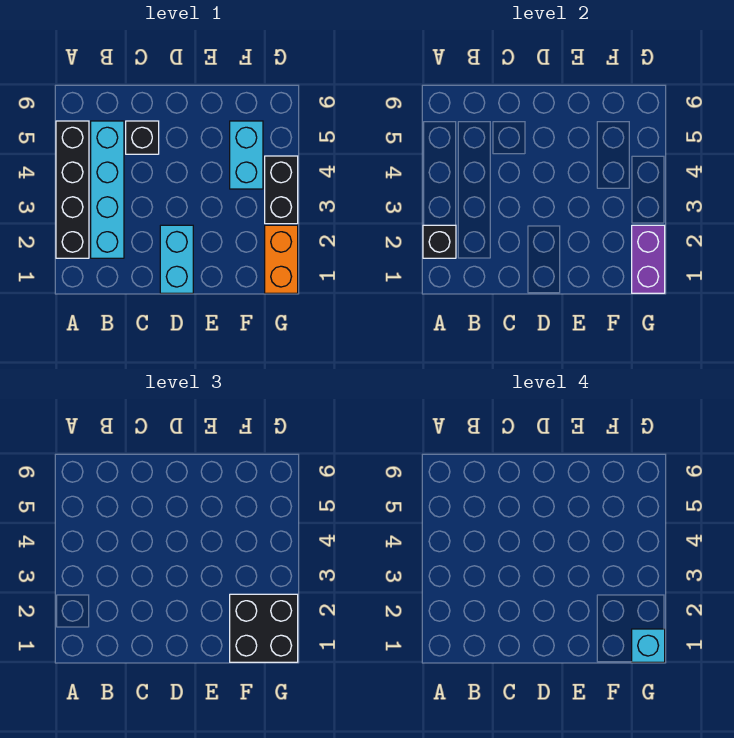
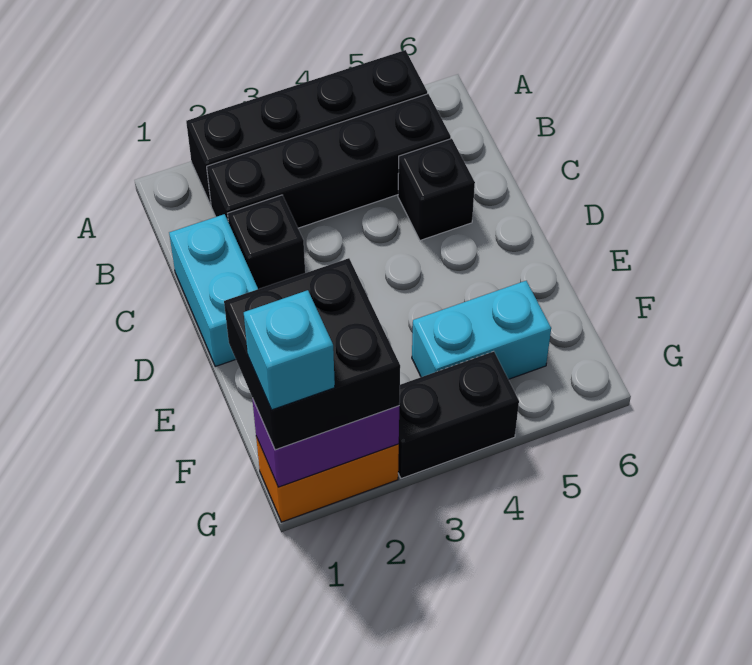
black 1x1 brick [423,225,456,258] -> black 1x1 brick moved to [228,195,305,289]
cyan 1x4 brick [91,121,124,258] -> black 1x4 brick [207,94,451,228]
cyan 1x2 brick [160,225,193,293] -> cyan 1x2 brick turned to [169,214,258,367]

